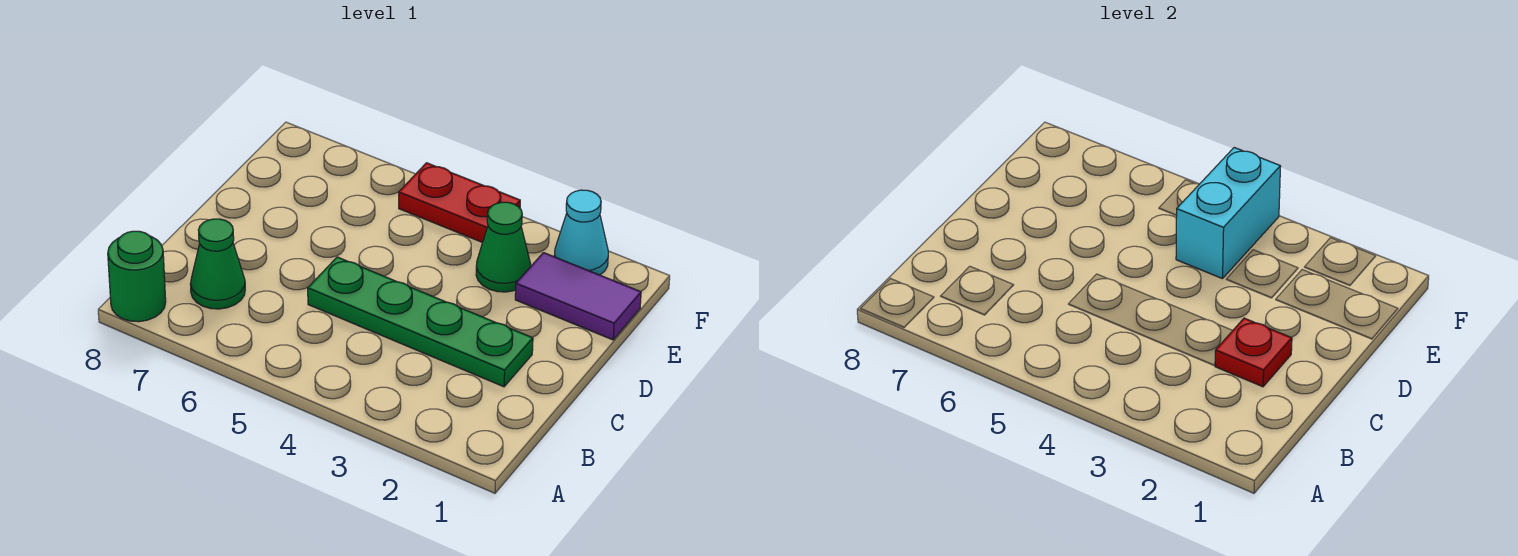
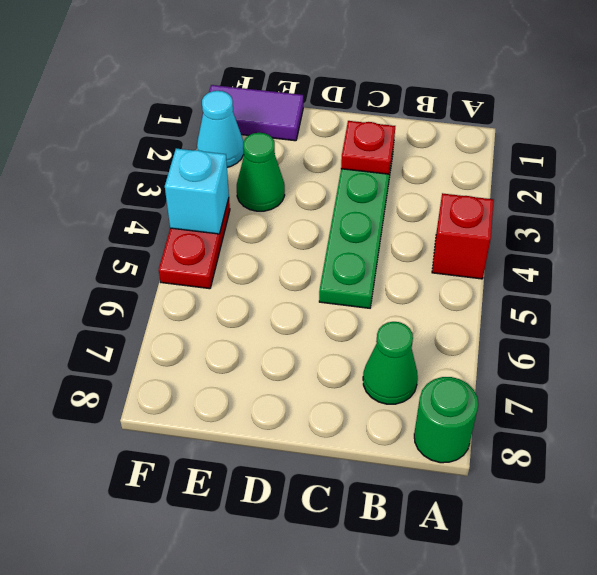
none -> red 1x1 brick [432,193,494,279]
purple 1x2 tile [515,253,641,340] -> purple 1x2 tile turned to [202,85,303,141]
cyan 1x2 brick [1176,148,1281,279] -> cyan 1x1 brick [165,148,229,234]

